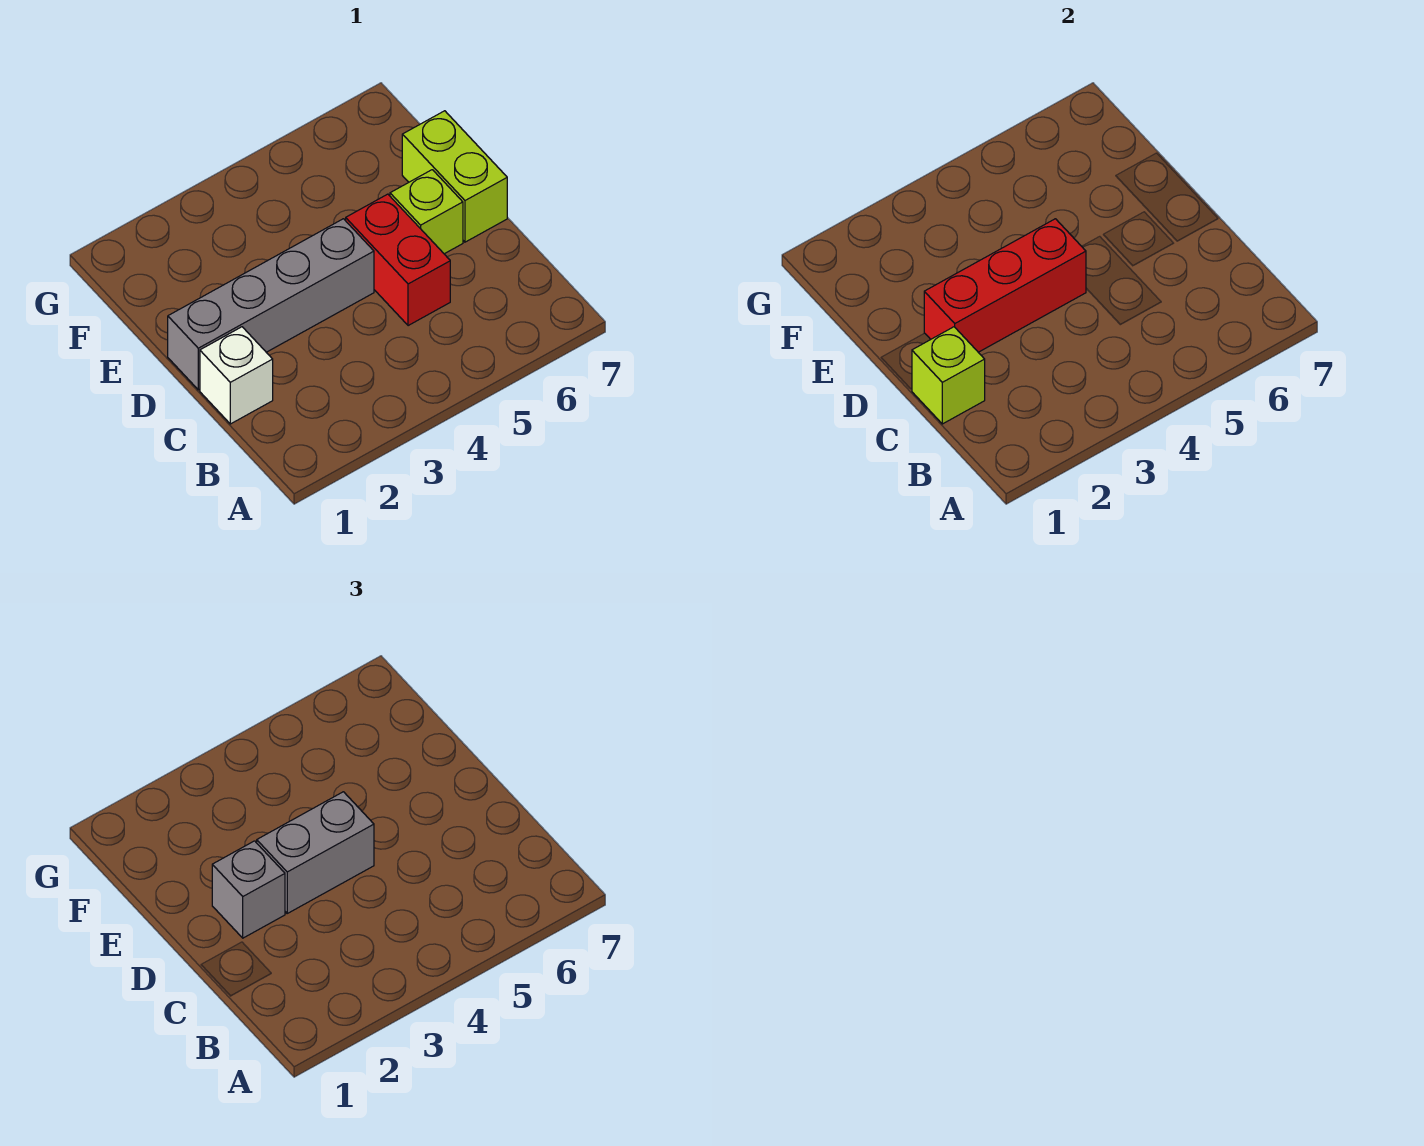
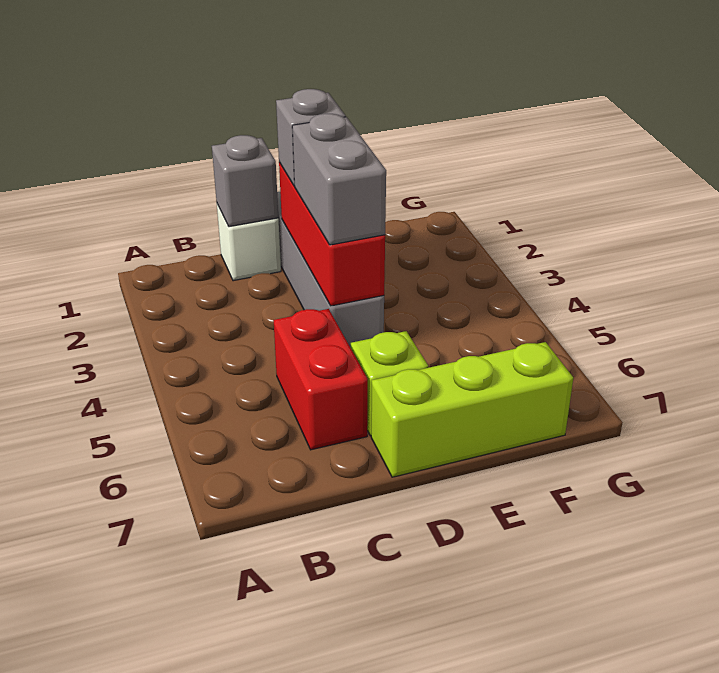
lime 1x1 brick [912,327,985,424] -> grey 1x1 brick [212,135,278,227]
red 1x2 brick [346,194,450,326] -> red 1x2 brick turned to [274,309,368,450]
lime 1x2 brick [402,111,507,242] -> lime 1x3 brick [371,342,573,477]

